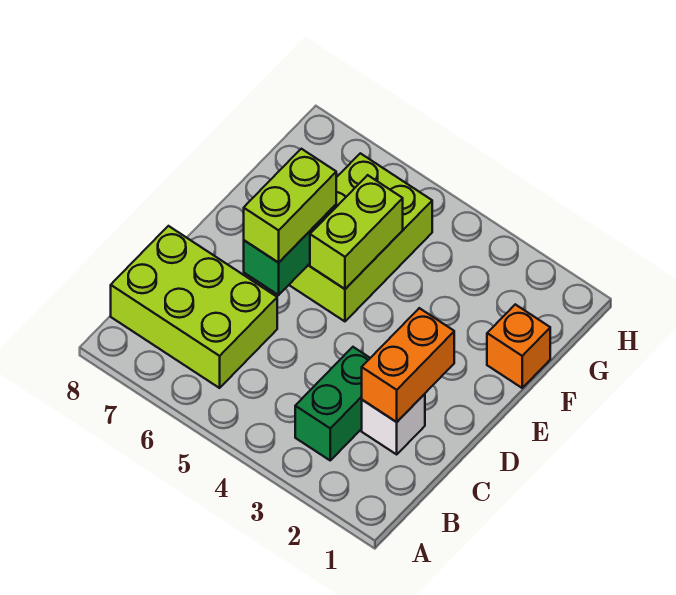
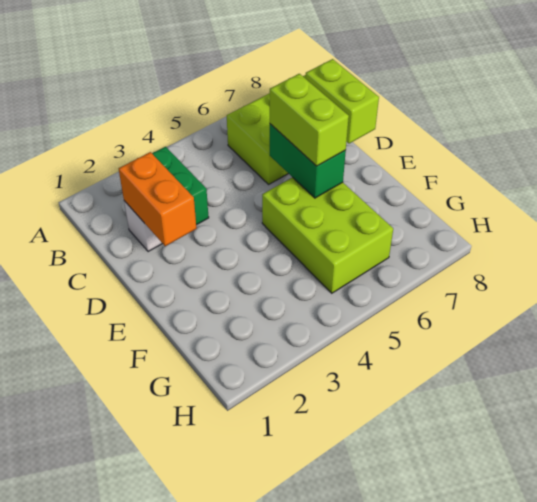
lime 1x2 brick [310,175,403,289] -> lime 1x2 brick moved to [306,59,379,144]
orange 1x1 brick [487,304,550,388] -> none

